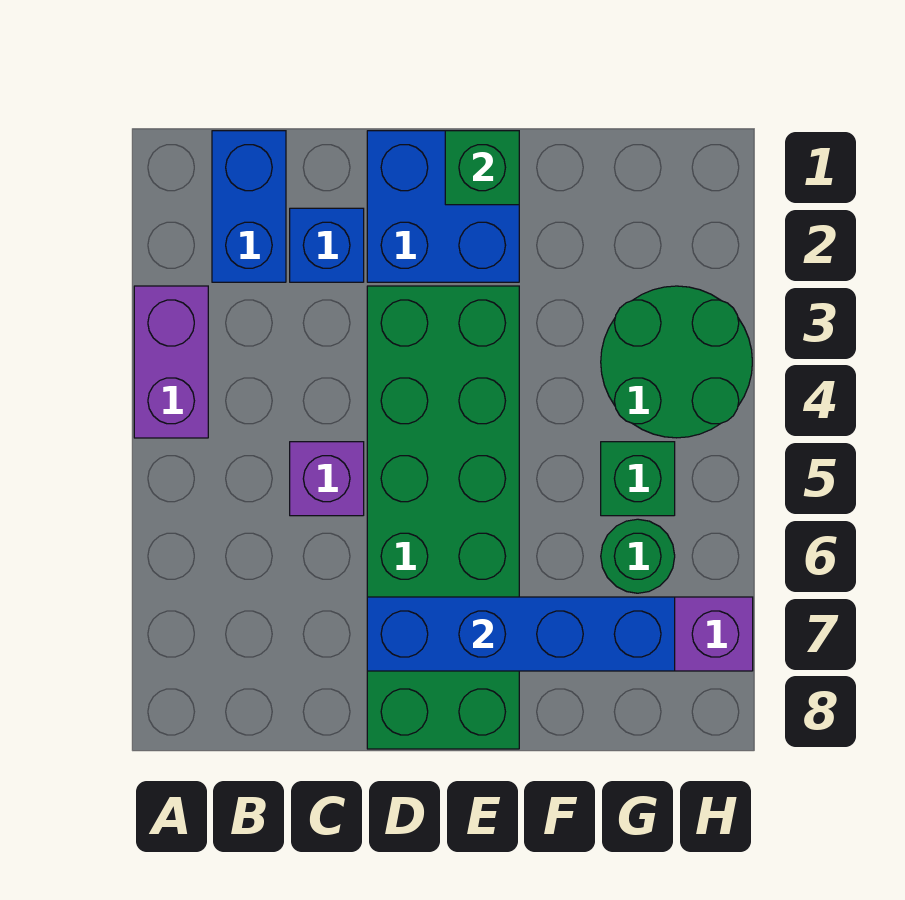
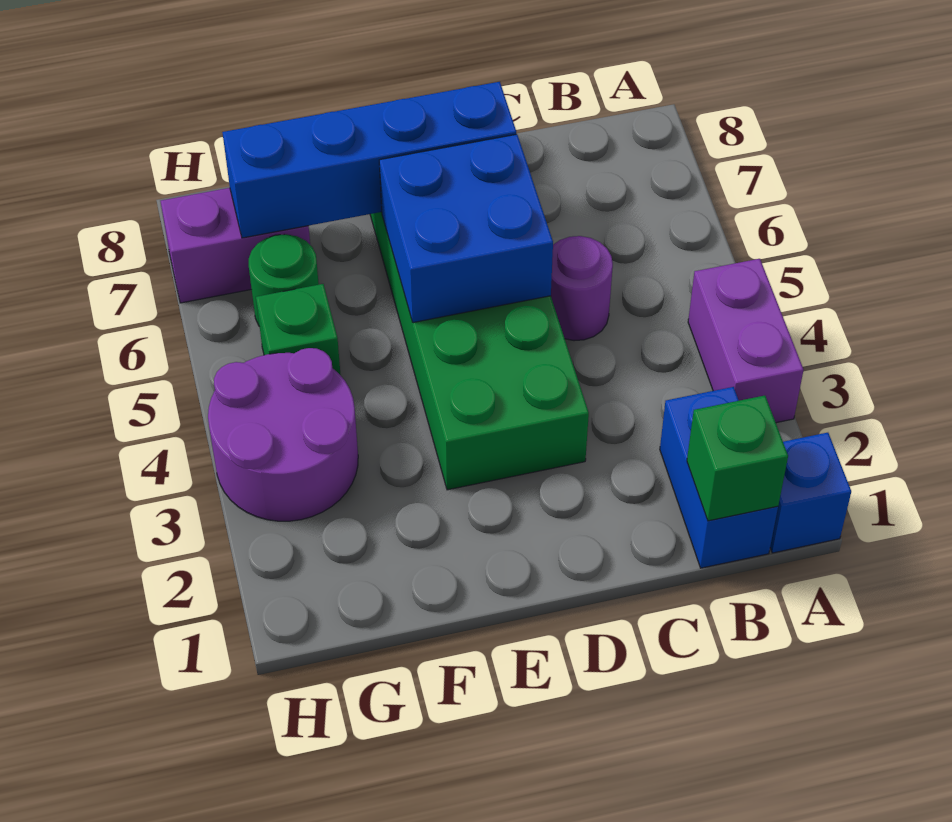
blue 1x1 brick [290,208,364,282] -> blue 1x1 brick moved to [770,433,851,553]
purple 1x1 brick [290,442,364,516] -> purple 1x1 round brick [551,236,613,341]
blue 2x2 brick [367,131,519,282] -> blue 2x2 brick moved to [379,134,553,323]
green 1x1 brick [445,131,519,205] -> green 1x1 brick moved to [687,396,788,521]
green 2x2 round brick [601,286,752,438] -> purple 2x2 round brick [208,348,358,521]

